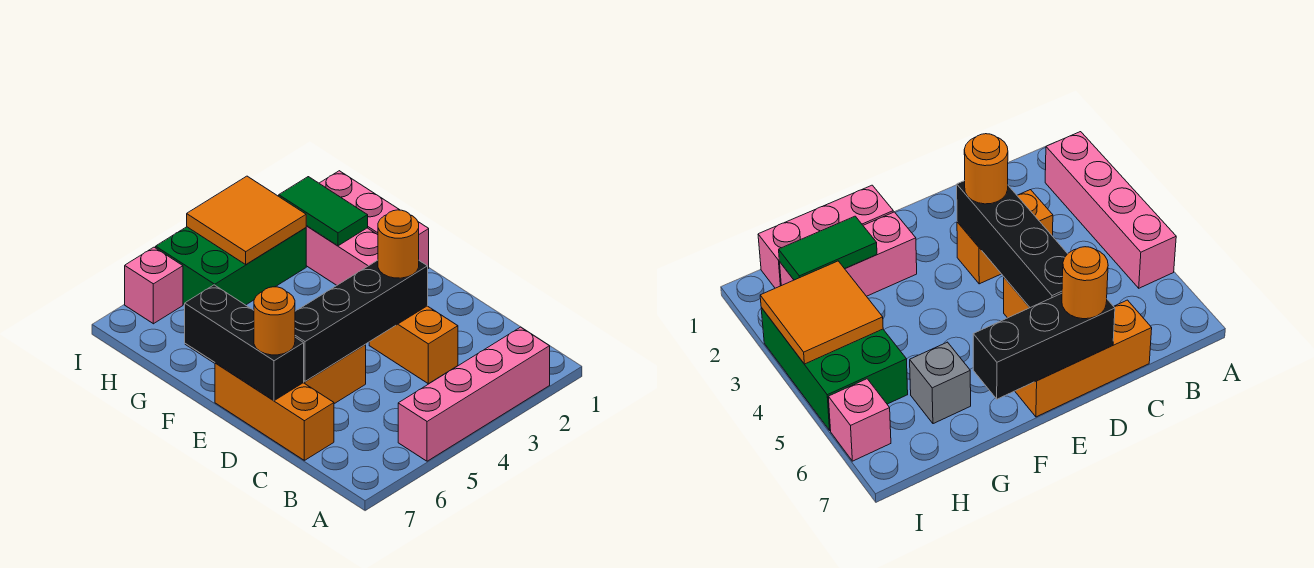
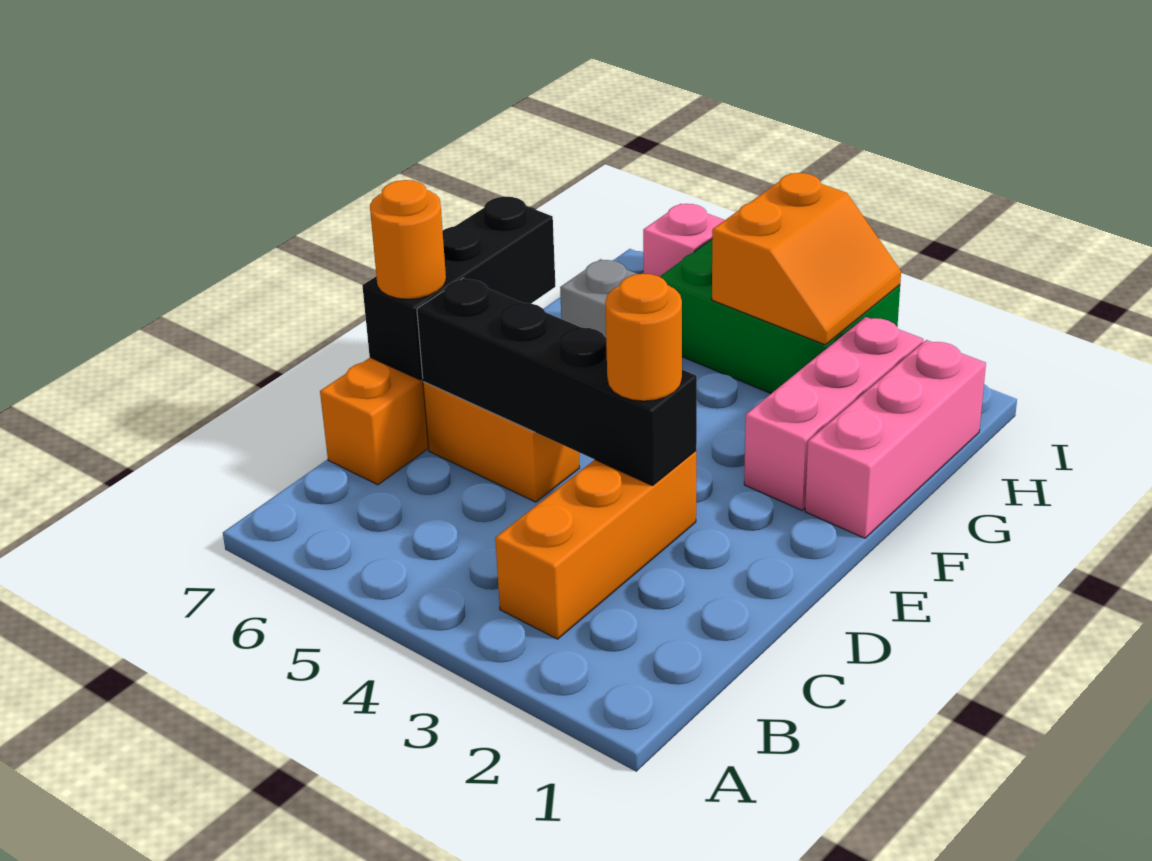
pink 1x4 brick [398,327,550,461] -> none
orange 1x2 brick [369,306,458,384] -> orange 1x3 brick [495,451,696,639]
green 1x2 tile [279,177,368,246] -> none
orange 2x2 tile [187,176,306,264] -> orange 2x2 slope [712,173,901,345]

